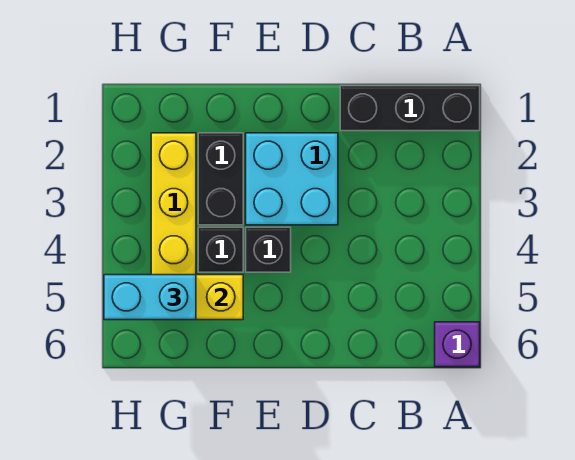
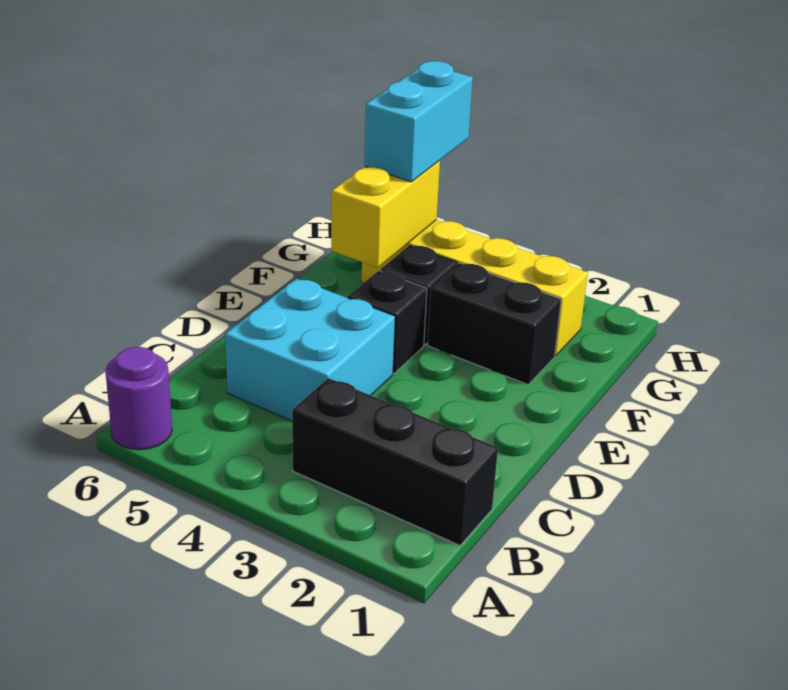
black 1x3 brick [340,86,480,131] -> black 1x3 brick turned to [292,378,498,545]
purple 1x1 brick [435,322,480,367] -> purple 1x1 round brick [105,347,172,450]
cyan 2x2 brick [246,133,338,225] -> cyan 2x2 brick moved to [225,279,395,421]

